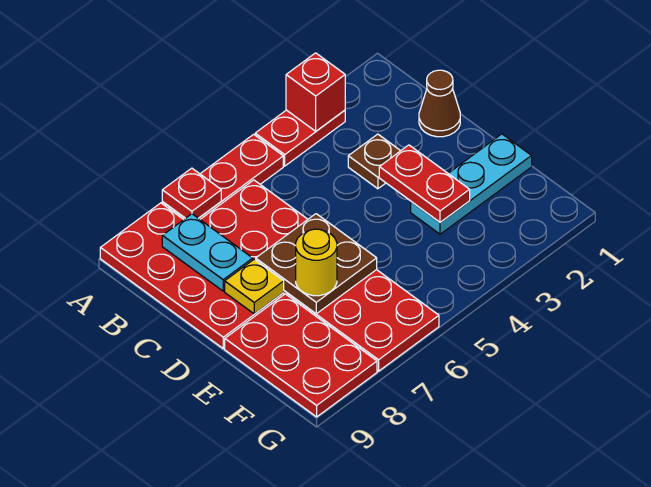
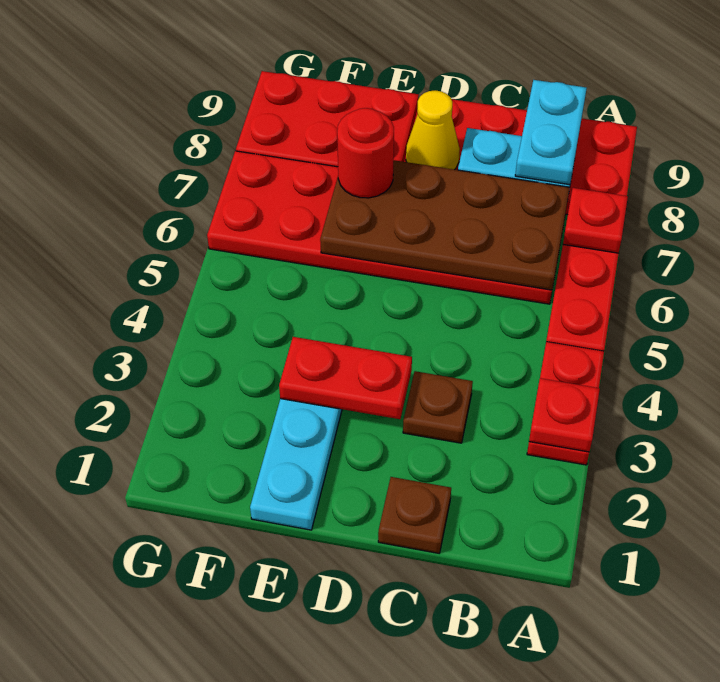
red 1x1 brick [286,53,345,131] -> red 1x1 plate [529,378,600,452]
none -> cyan 1x2 plate [515,80,587,185]
brown 1x1 cone [419,70,460,137] -> brown 1x1 plate [378,477,451,553]
brown 2x2 plate [256,214,377,314] -> brown 2x4 plate [320,160,570,290]
yellow 1x1 plate [225,259,284,314] -> yellow 1x1 cone [406,90,460,170]
yellow 1x1 round brick [296,229,337,296] -> red 1x1 round brick [337,108,394,198]

